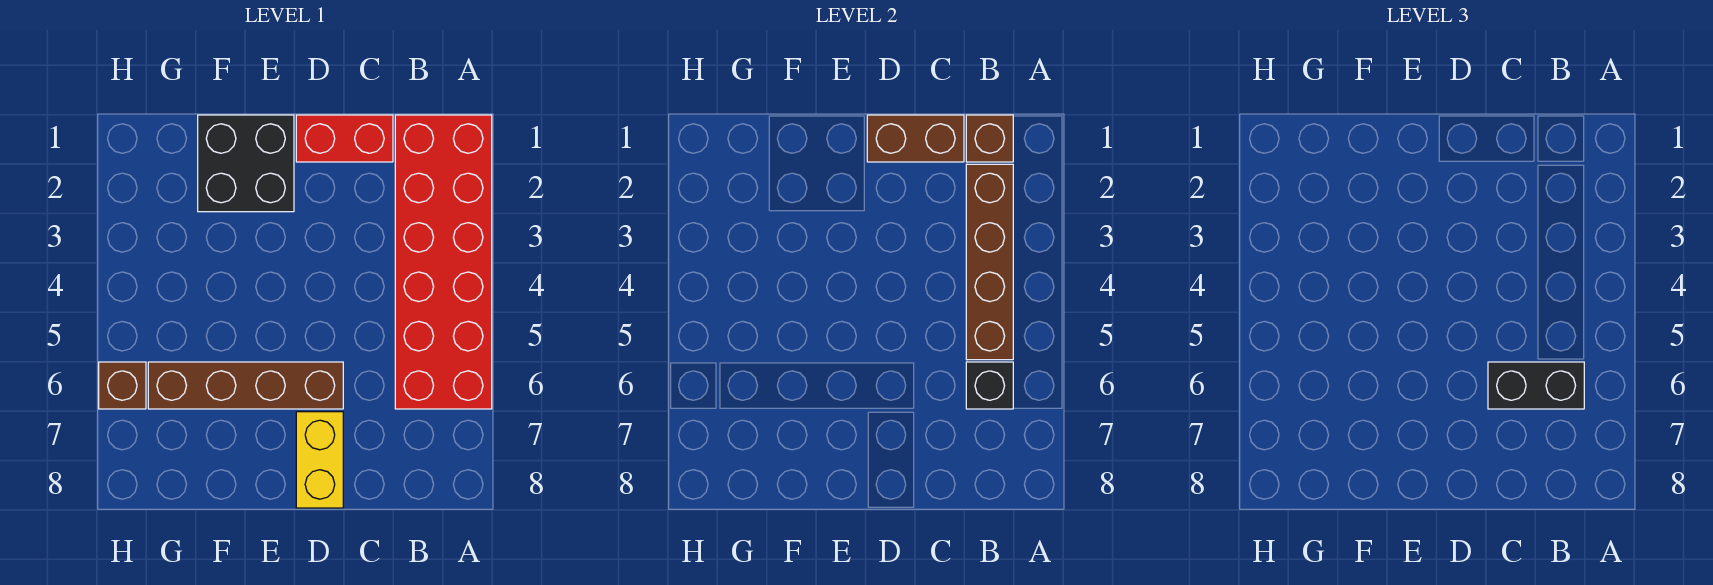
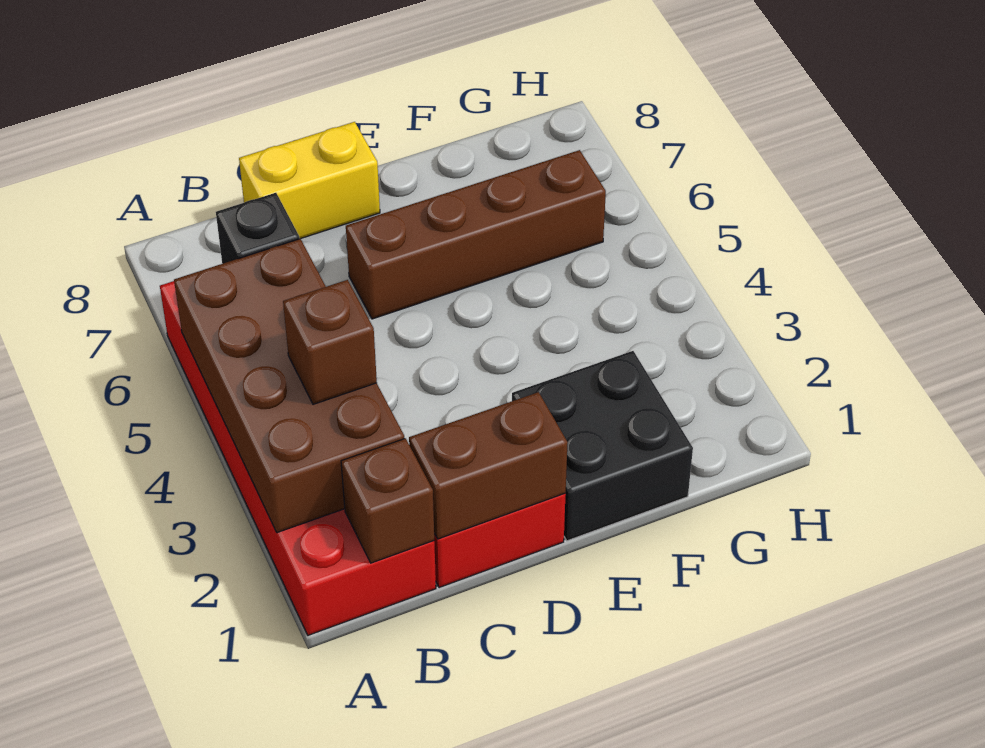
brown 1x4 brick [966,164,1013,360] -> brown 2x4 brick [174,239,404,533]
black 1x2 brick [1488,362,1584,409] -> none
yellow 1x2 brick [296,412,343,508] -> yellow 1x2 brick turned to [239,122,380,239]
brown 1x1 brick [99,362,146,409] -> brown 1x1 brick moved to [283,280,377,404]

